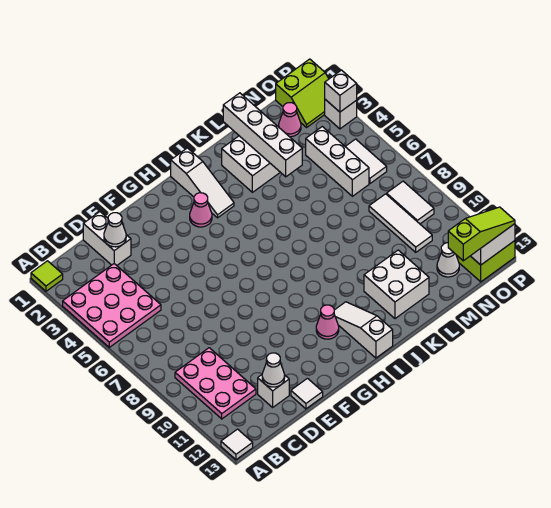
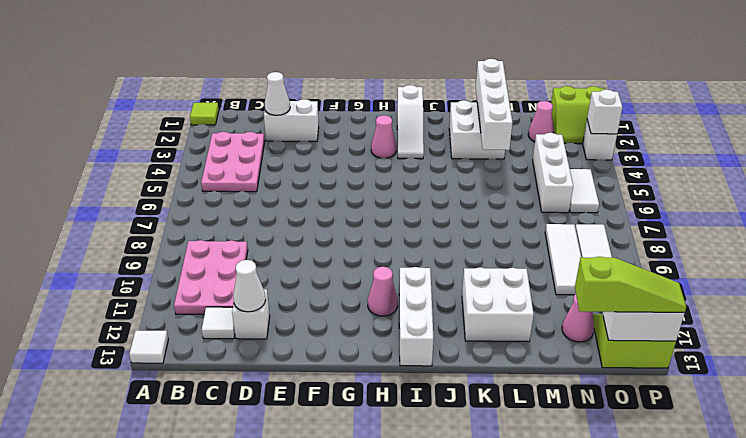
pink 3x3 plate [63,264,161,347] -> pink 2x3 plate [201,132,265,192]
white 1x2 brick [83,212,131,265] -> white 1x2 brick turned to [264,99,319,141]
white 1x1 tile [291,378,323,409] -> white 1x1 tile moved to [202,307,235,339]
white 1x3 slope [334,302,393,358] -> white 1x3 brick [399,267,433,366]
white 1x1 cone [437,243,459,277] -> pink 1x1 cone [562,294,594,342]

